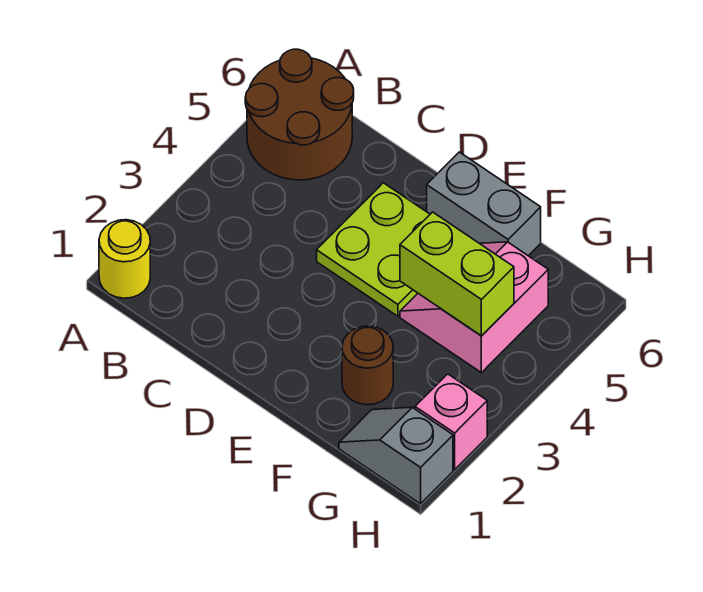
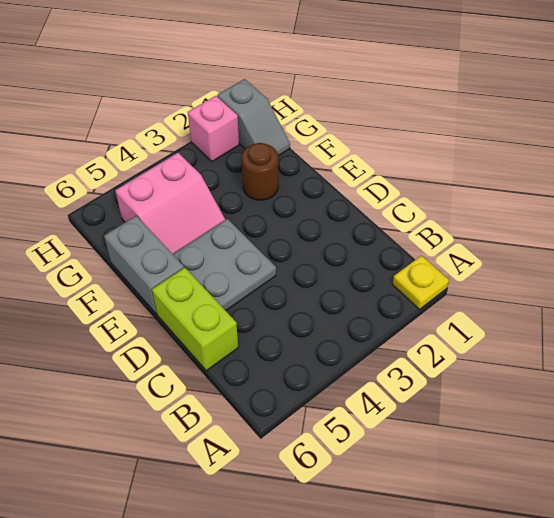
yellow 1x1 round brick [99,220,150,298] -> yellow 1x1 plate [392,256,449,309]
brown 2x2 round brick [245,49,354,180] -> none
lime 2x2 plate [317,183,430,316] -> grey 2x2 plate [173,219,276,311]
lime 1x2 brick [400,212,514,336] -> lime 1x2 brick moved to [152,268,238,371]

